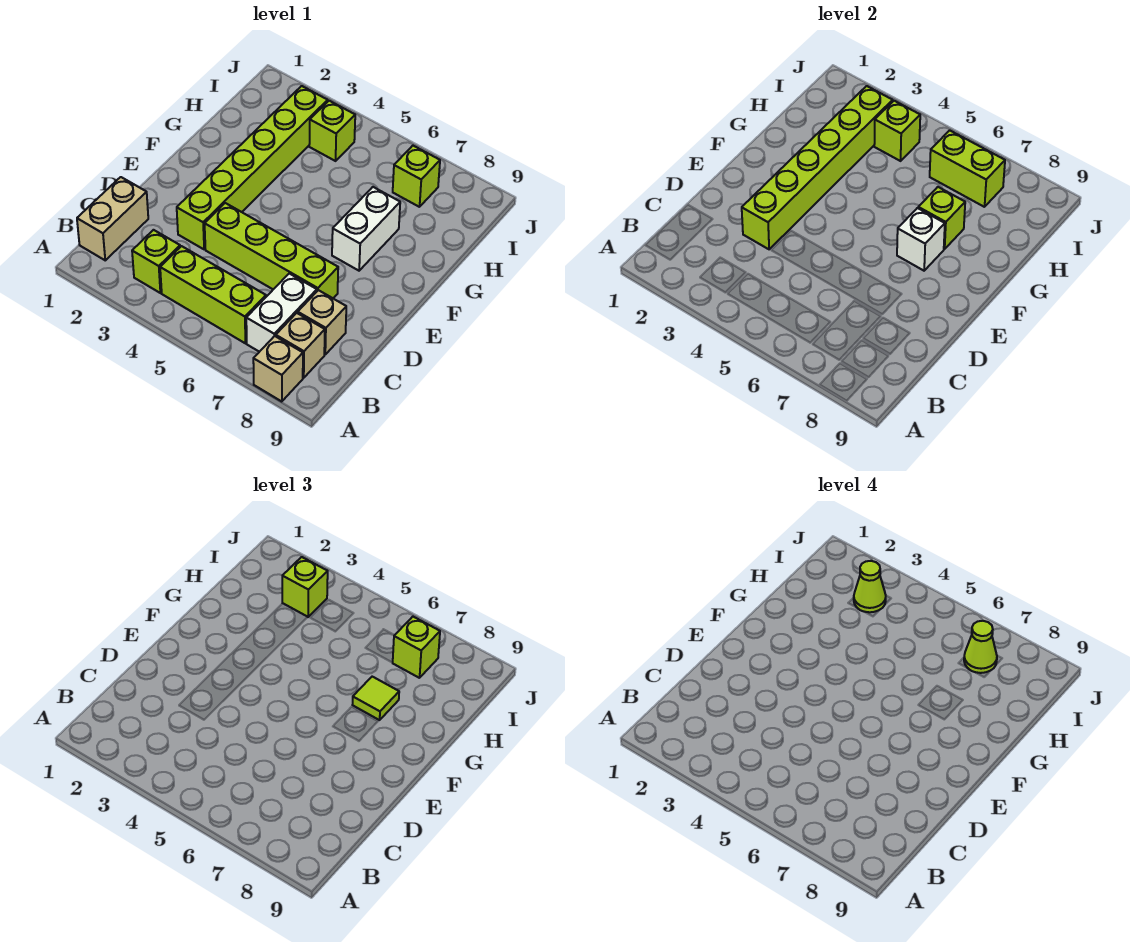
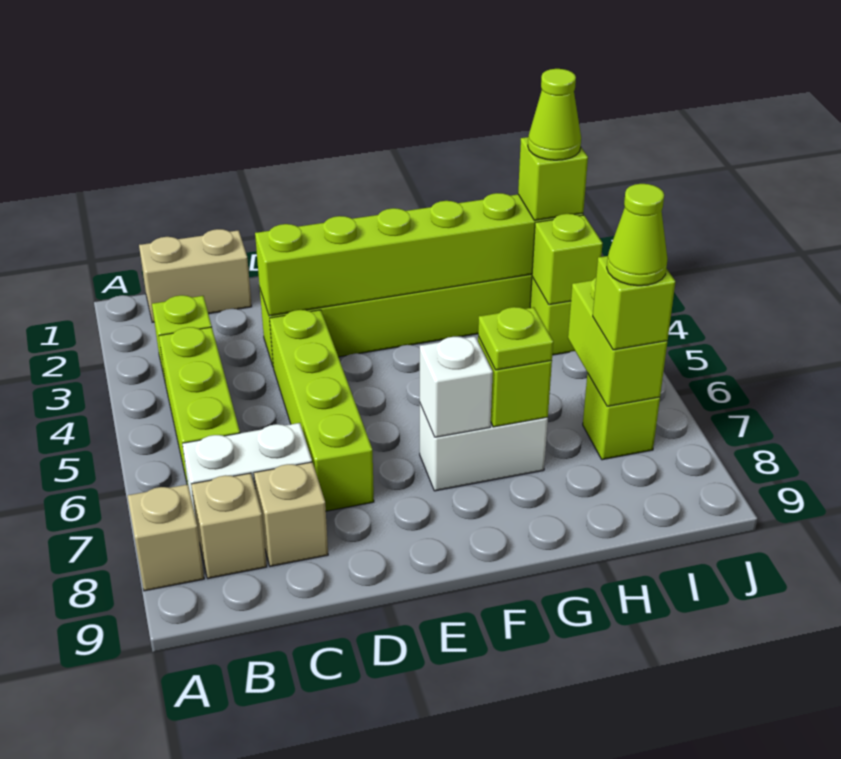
lime 1x1 tile [353,677,399,720] -> lime 1x1 plate [478,307,553,370]

